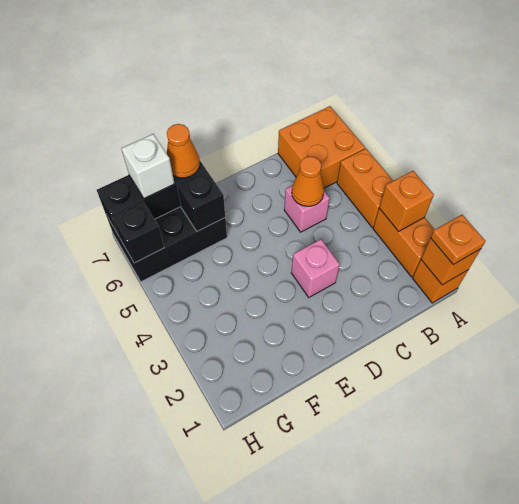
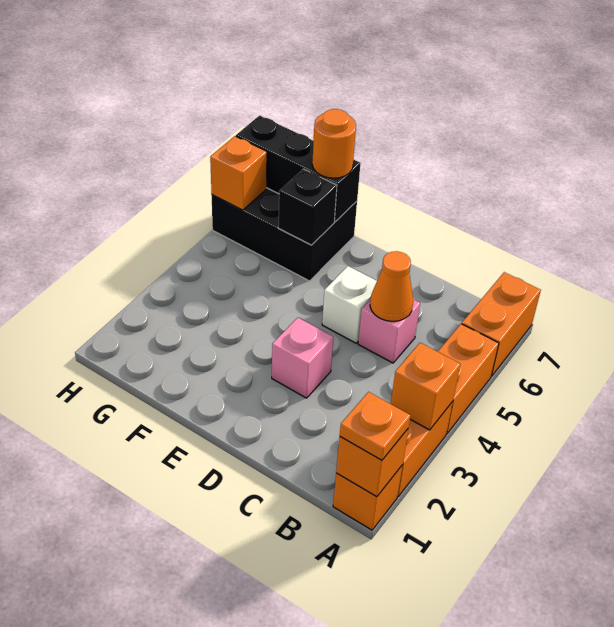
orange 2x2 brick [278,106,365,188] -> orange 1x2 brick [462,272,541,376]
orange 1x1 cone [167,124,200,178] -> orange 1x1 round brick [312,109,356,178]
white 1x1 brick [121,134,174,198] -> white 1x1 brick moved to [322,266,377,343]
black 1x1 brick [112,201,164,263] -> orange 1x1 brick [210,136,267,210]

